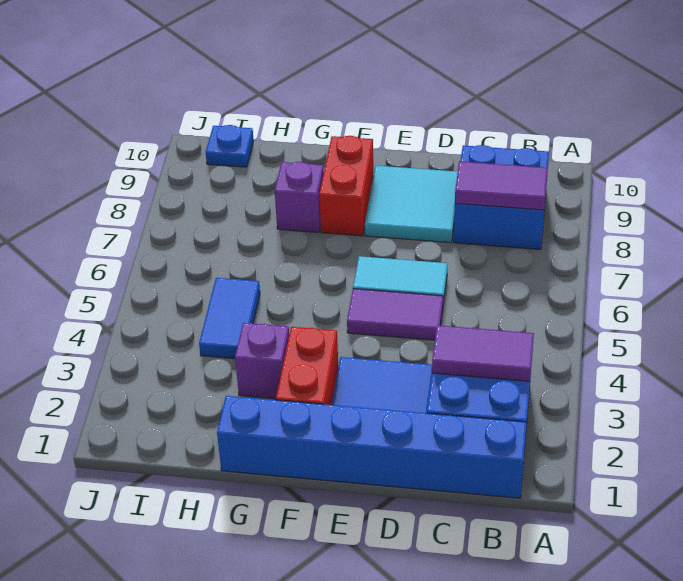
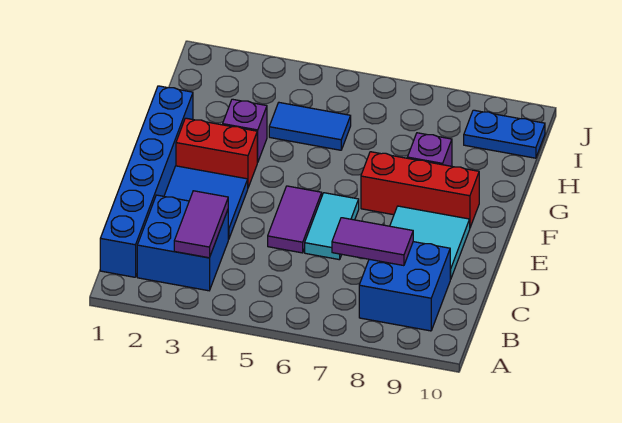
purple 1x2 tile [455,161,548,210] -> purple 1x2 tile turned to [332,218,413,266]
red 1x2 brick [319,136,373,236] -> red 1x3 brick [361,152,479,227]
blue 1x1 plate [206,125,254,167] -> blue 1x2 plate [464,110,545,158]

